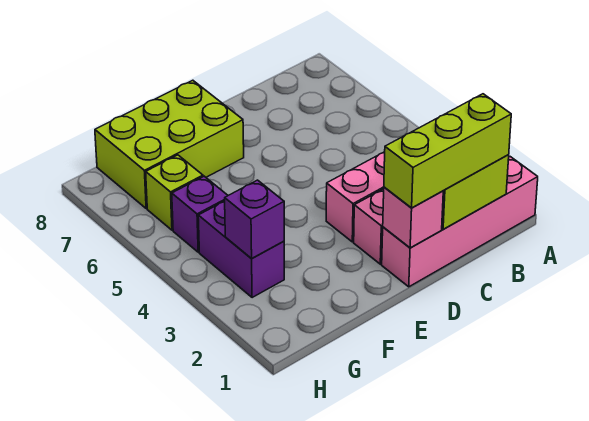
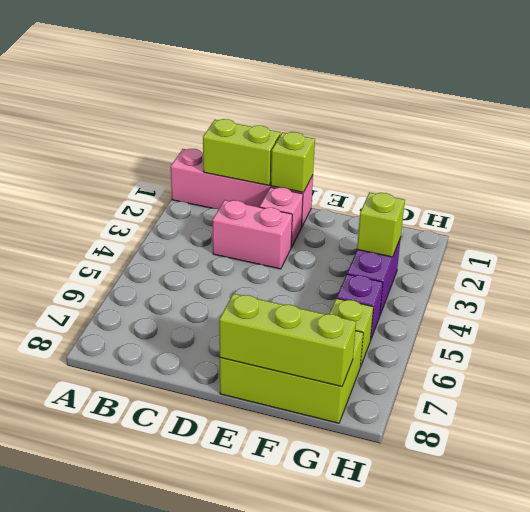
lime 1x3 brick [384,94,511,208] -> lime 1x3 brick moved to [219,294,356,387]
pink 1x1 brick [383,187,443,248] -> lime 1x1 brick [271,132,315,192]
purple 1x1 brick [225,180,284,259] -> lime 1x1 brick [357,192,405,257]

